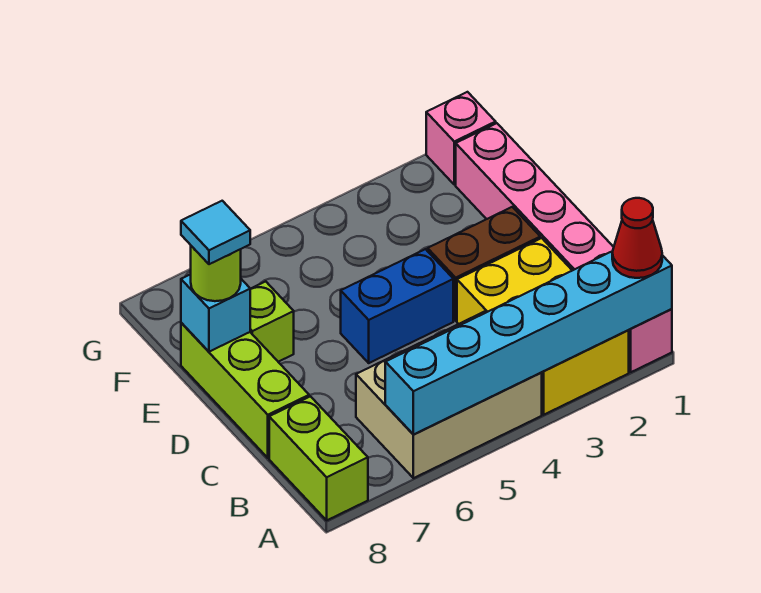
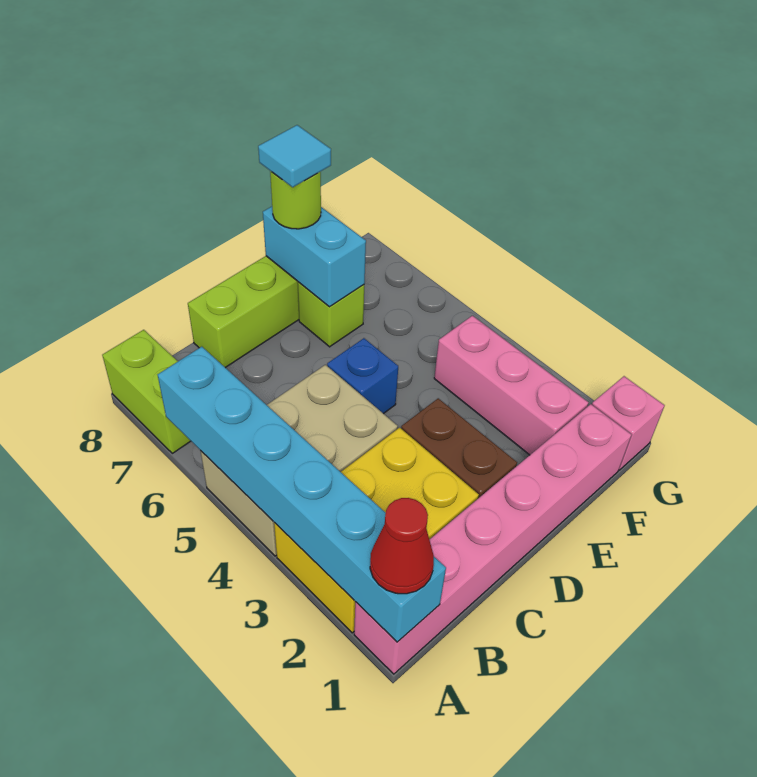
tan 2x3 brick [356,312,542,478] -> tan 2x3 brick turned to [201,365,398,556]
lime 1x2 brick [269,396,368,520] -> lime 1x2 brick turned to [102,330,190,453]
blue 1x2 brick [341,249,453,363] -> blue 1x1 brick [327,338,398,414]
cyan 1x1 brick [181,274,250,352] -> cyan 1x2 brick [263,207,366,307]
none -> pink 1x3 brick [434,316,589,455]

